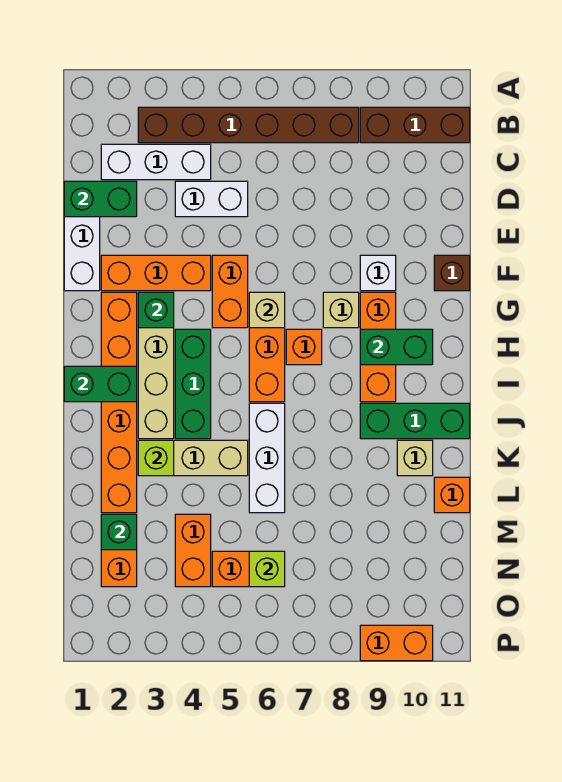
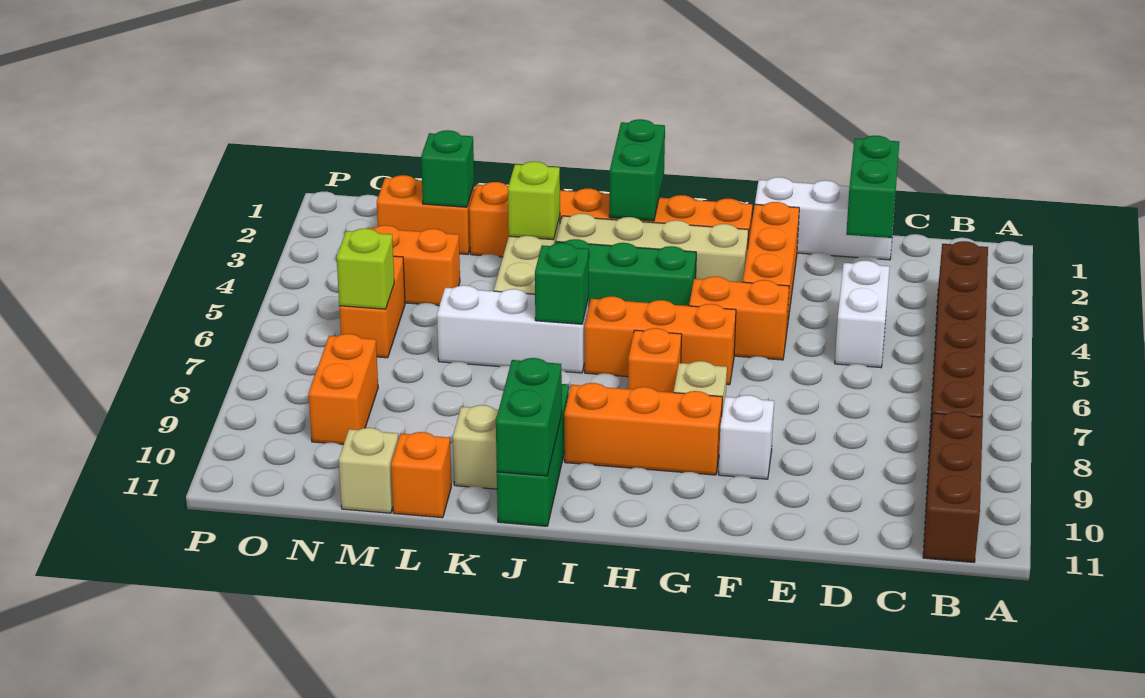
white 1x3 brick [101,144,211,180] -> none
brown 1x1 brick [434,255,470,291] -> none
green 1x1 brick [138,292,174,328] -> green 1x1 brick moved to [535,243,589,324]
tan 1x1 brick [249,292,285,328] -> tan 1x1 brick moved to [339,428,398,513]
green 1x2 brick [360,329,433,365] -> green 1x2 brick moved to [496,358,562,476]
orange 1x2 brick [360,625,433,661] -> orange 1x2 brick moved to [309,334,378,445]

